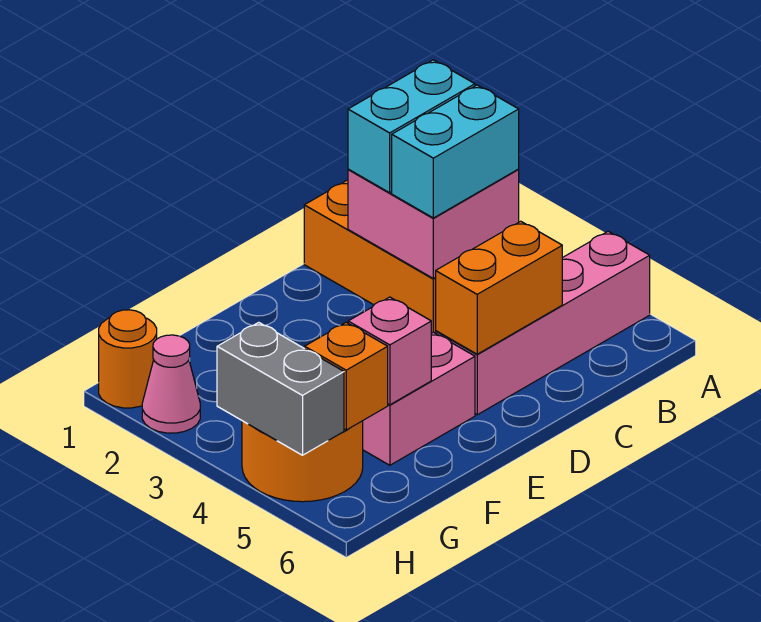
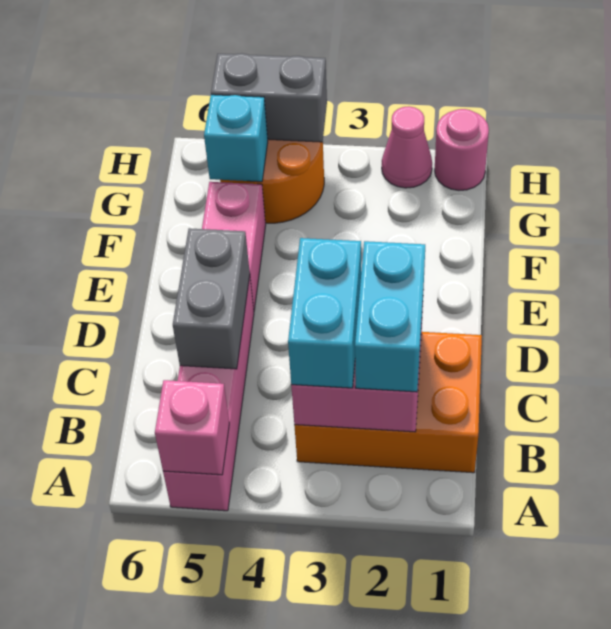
orange 1x2 brick [436,221,562,354] -> grey 1x2 brick [173,228,250,369]
pink 1x1 brick [348,297,431,405] -> pink 1x1 brick moved to [155,380,229,475]
orange 1x1 brick [305,322,388,430] -> cyan 1x1 brick [204,95,268,182]
orange 1x1 round brick [99,310,157,408] -> pink 1x1 round brick [435,109,489,190]

